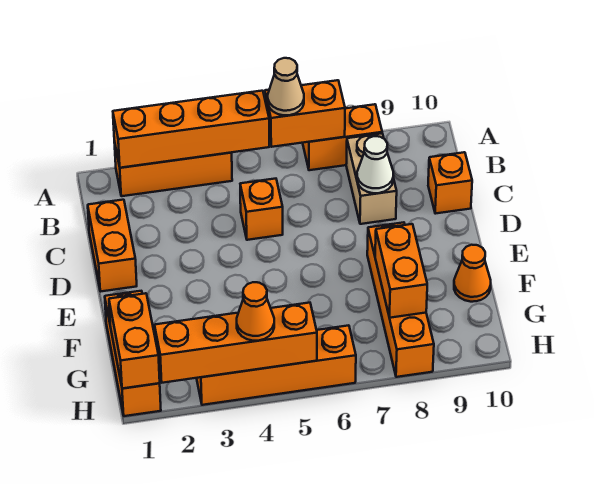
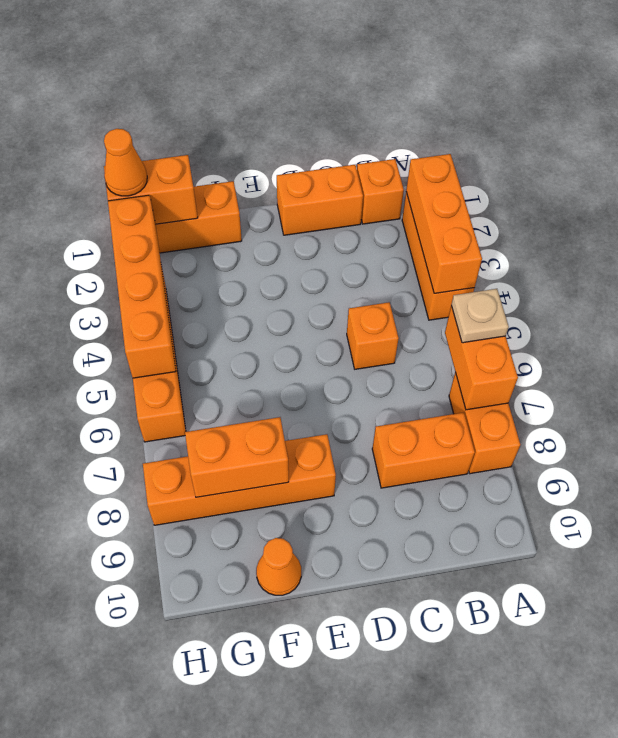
orange 1x4 brick [113,91,269,168] -> orange 1x3 brick [406,154,482,293]
tan 1x1 cone [268,58,304,115] -> tan 1x1 plate [451,289,509,343]
tan 1x2 brick [346,133,397,224] -> orange 1x2 brick [372,413,475,488]
white 1x1 cone [357,136,394,193] -> none
orange 1x1 brick [428,152,472,214] -> orange 1x1 brick moved to [357,159,404,224]
orange 1x1 cone [237,282,274,341] -> orange 1x1 cone moved to [104,129,147,196]

